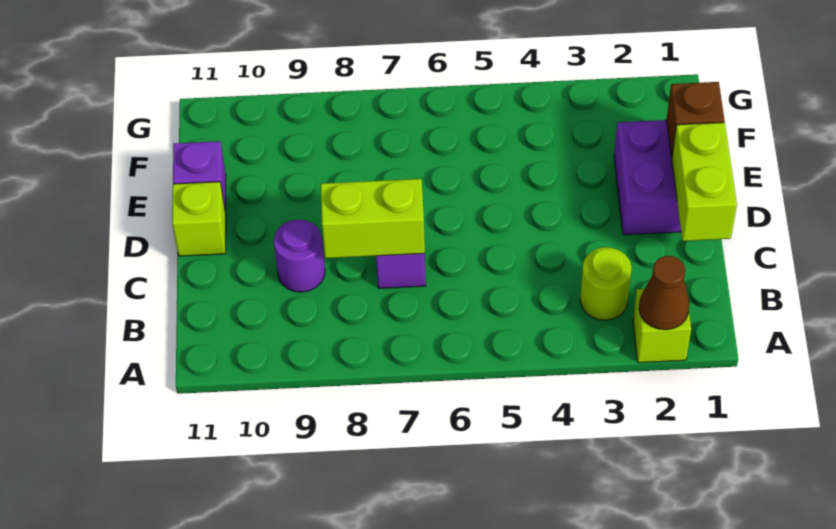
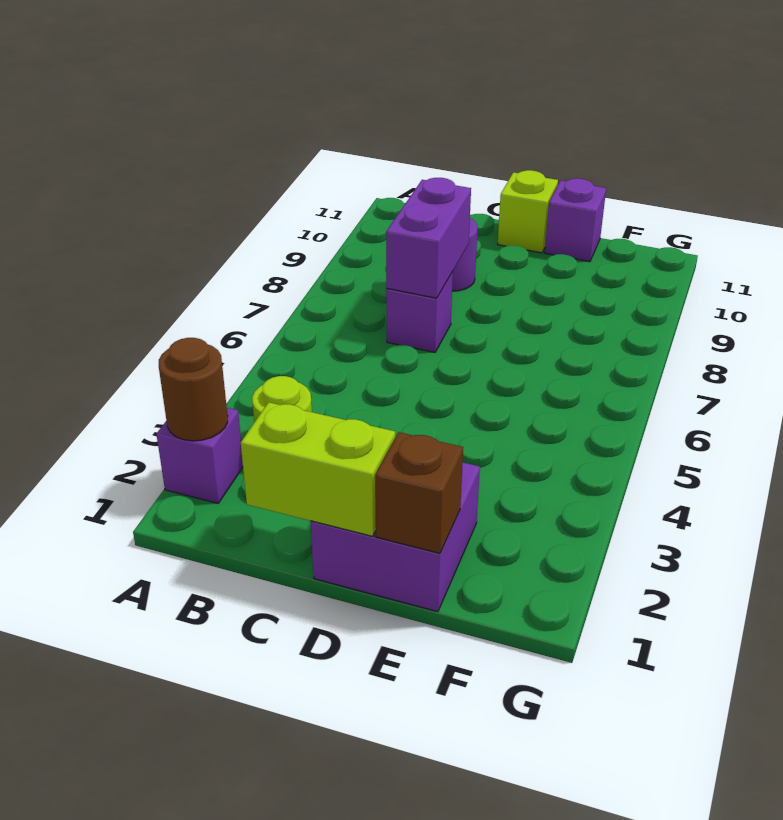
lime 1x1 brick [633,289,691,363] -> purple 1x1 brick [156,408,243,503]
brown 1x1 cone [639,256,689,330] -> brown 1x1 round brick [159,338,228,441]
lime 1x2 brick [321,179,425,258] -> purple 1x2 brick [386,178,471,298]

